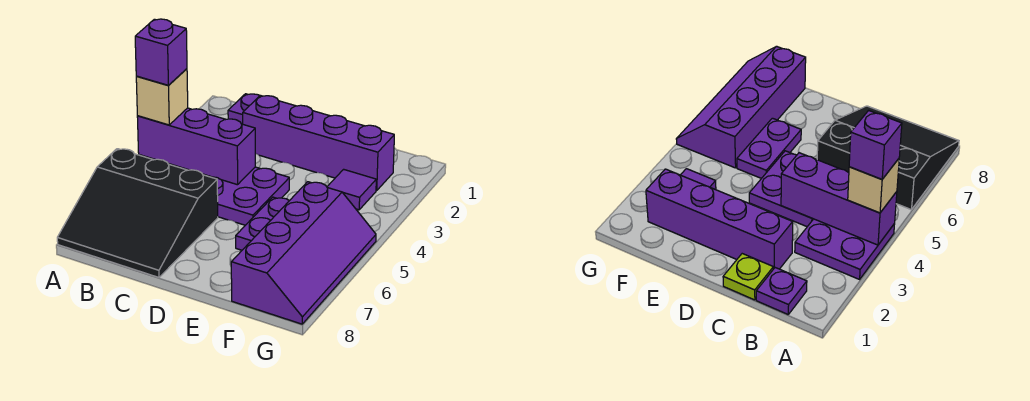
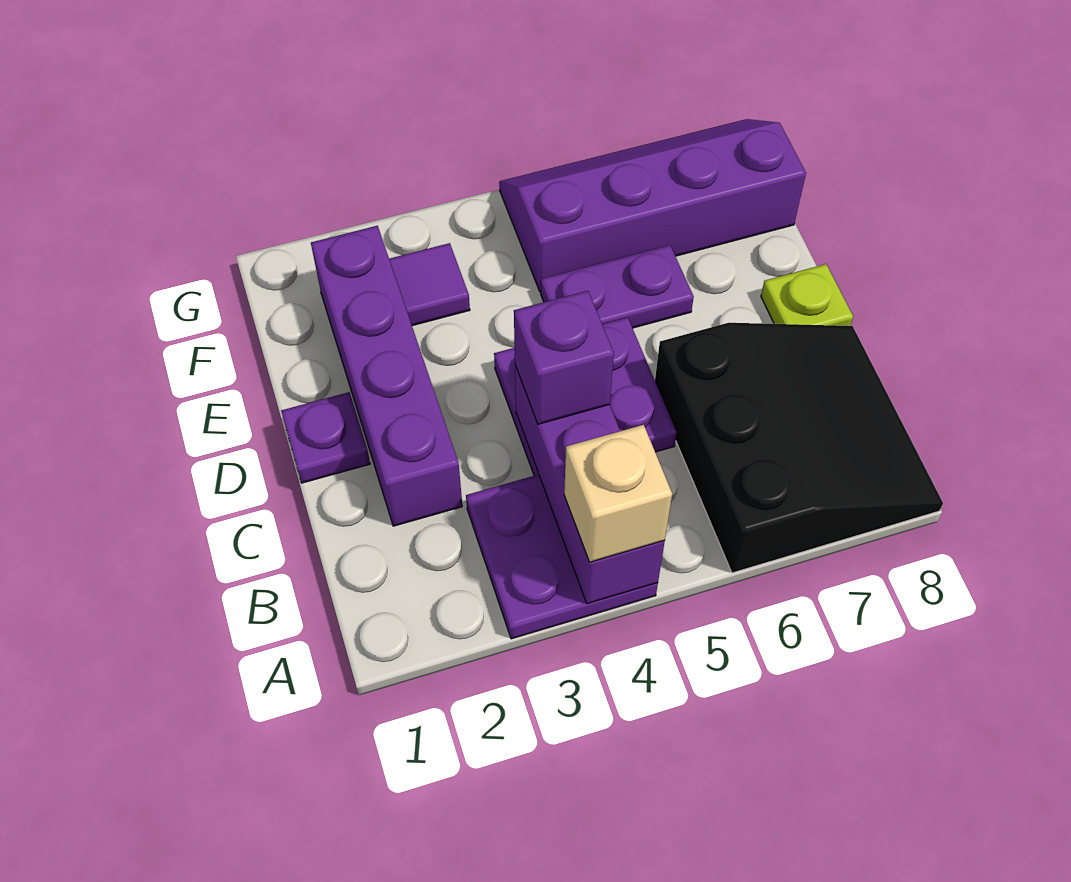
purple 1x1 brick [135,19,187,85] -> purple 1x1 brick moved to [514,291,614,424]
purple 1x1 plate [228,94,260,124] -> purple 1x1 plate moved to [281,392,370,483]
lime 1x1 plate [723,254,773,300] -> lime 1x1 plate moved to [761,264,853,326]

